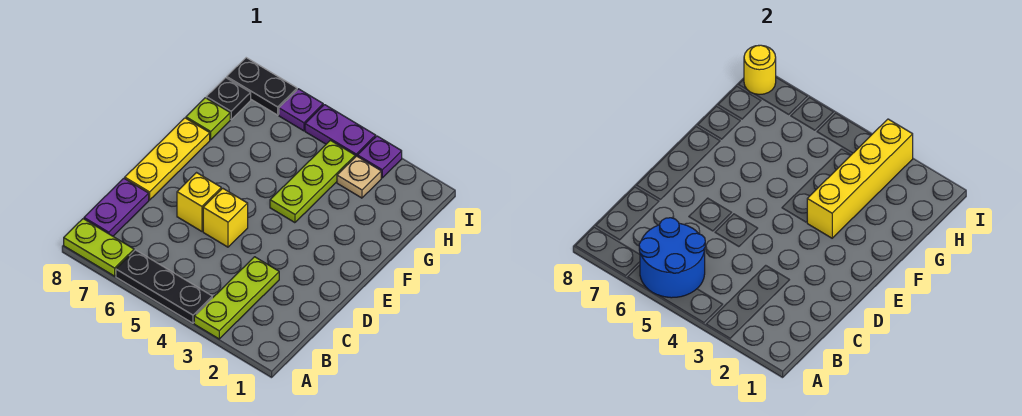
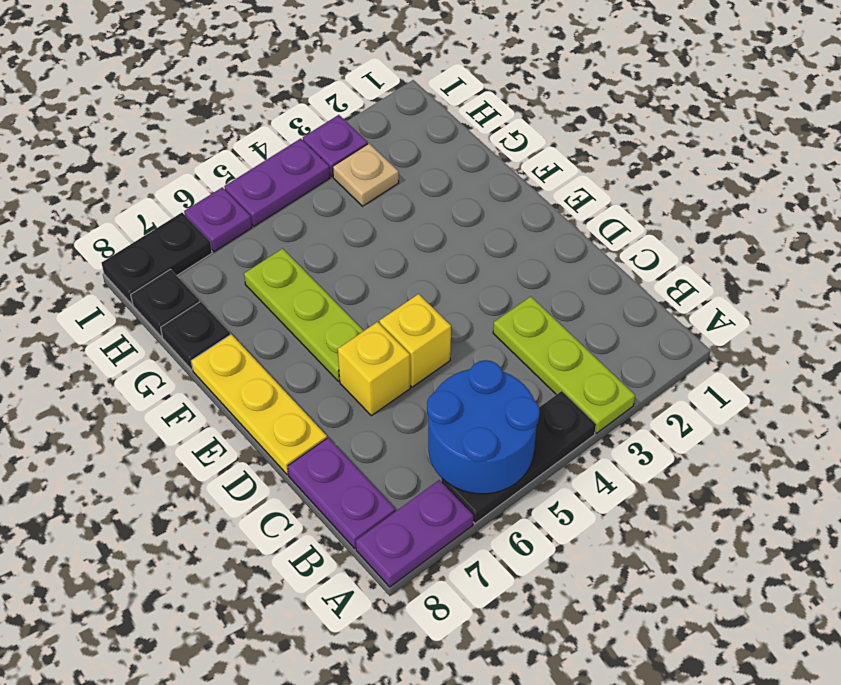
lime 1x2 plate [64,219,134,276] -> purple 1x2 plate [356,480,473,587]
yellow 1x4 brick [807,119,913,238] -> none
lime 1x3 plate [270,140,355,223] -> lime 1x3 plate moved to [244,249,364,381]
lime 1x1 plate [186,98,230,140] -> black 1x1 plate [161,301,230,370]
yellow 1x1 round brick [744,45,776,95] -> none

